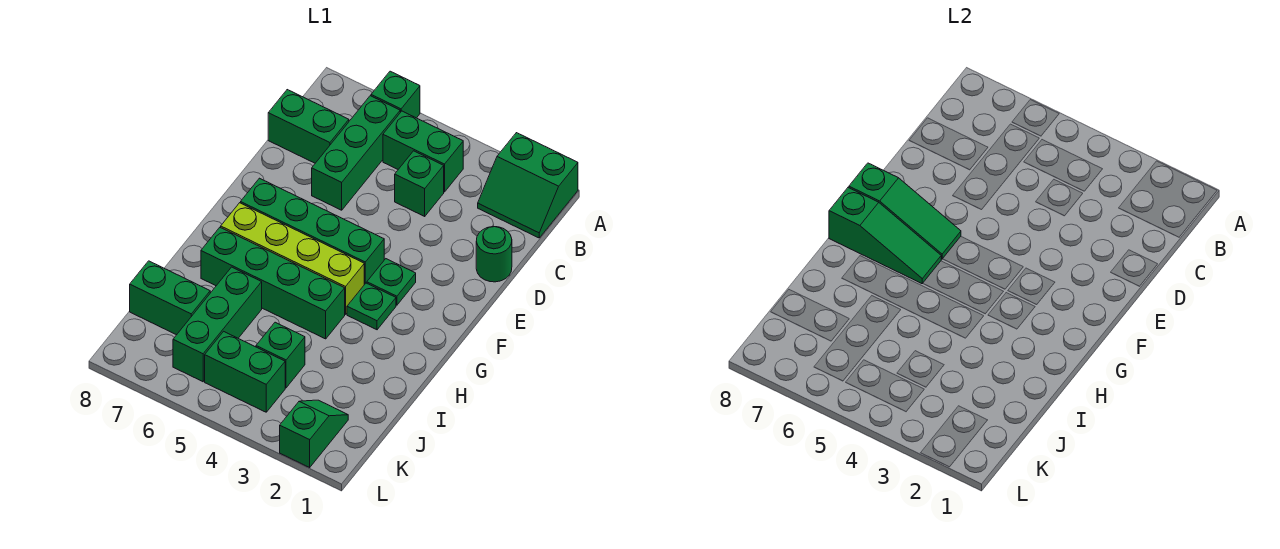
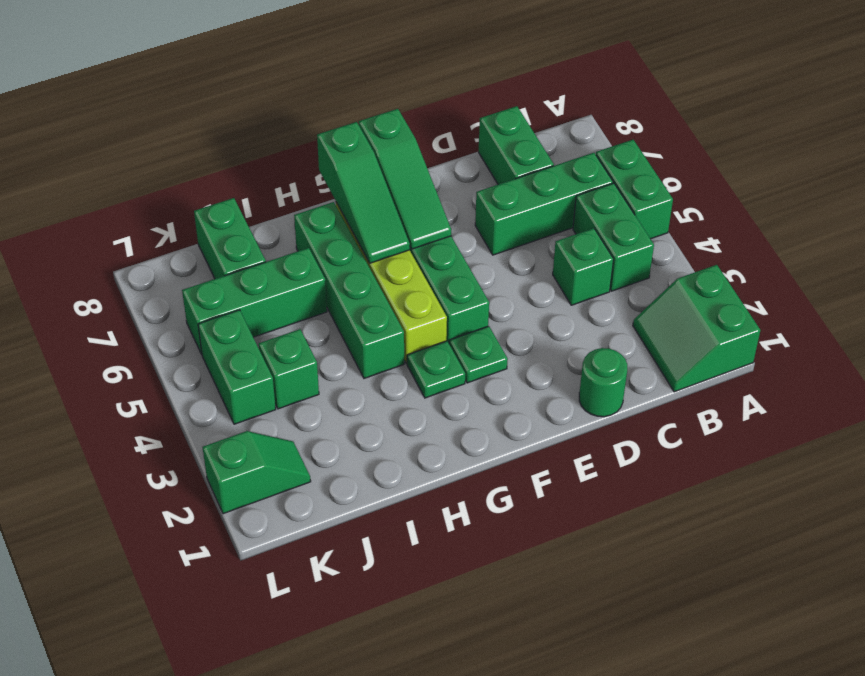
green 1x1 brick [371,71,420,118] -> green 1x2 brick [596,140,673,239]

